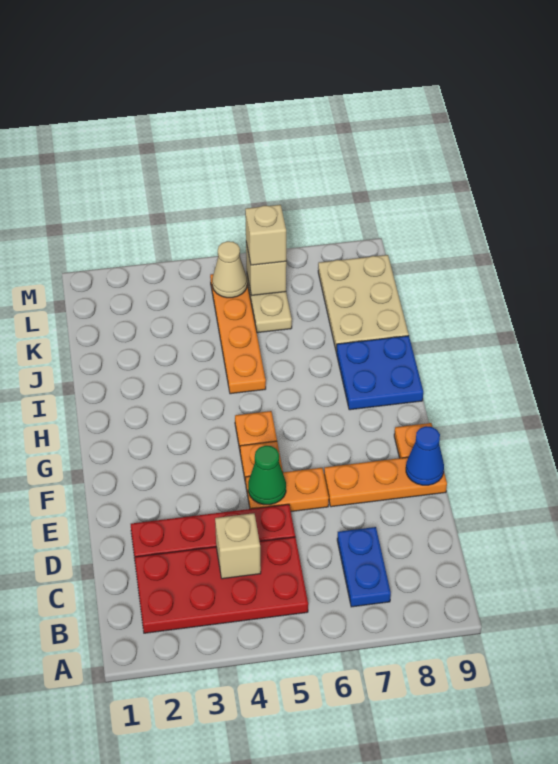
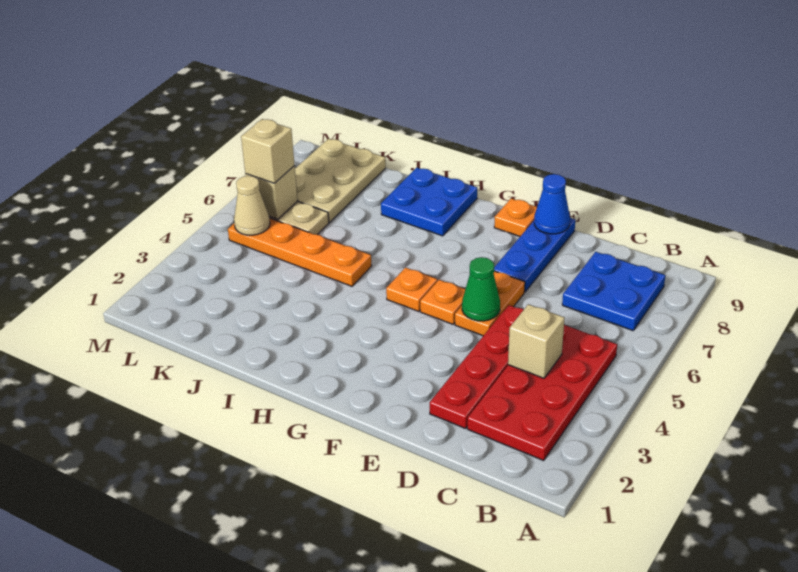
blue 1x2 plate [337,527,391,607] -> blue 2x2 plate [562,252,665,331]
orange 1x3 plate [324,457,447,507] -> blue 1x3 plate [494,218,575,292]
tan 2x3 plate [318,255,409,352] -> tan 2x3 plate turned to [295,139,386,222]

